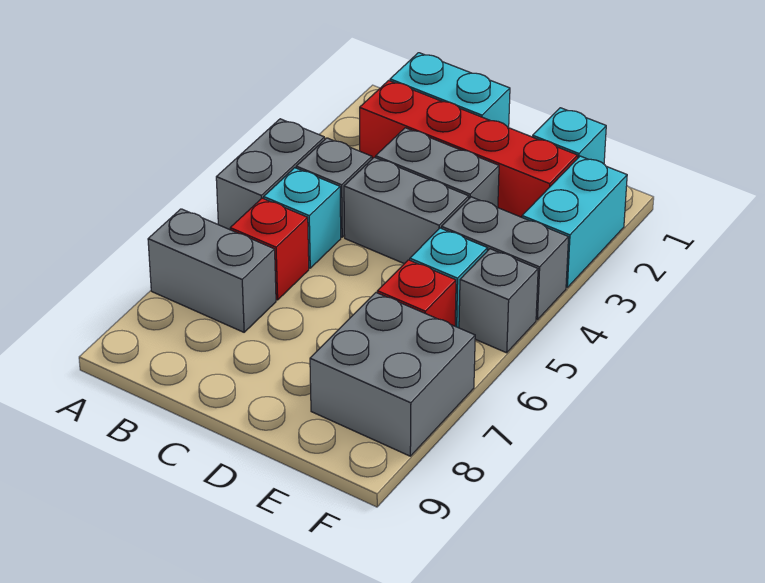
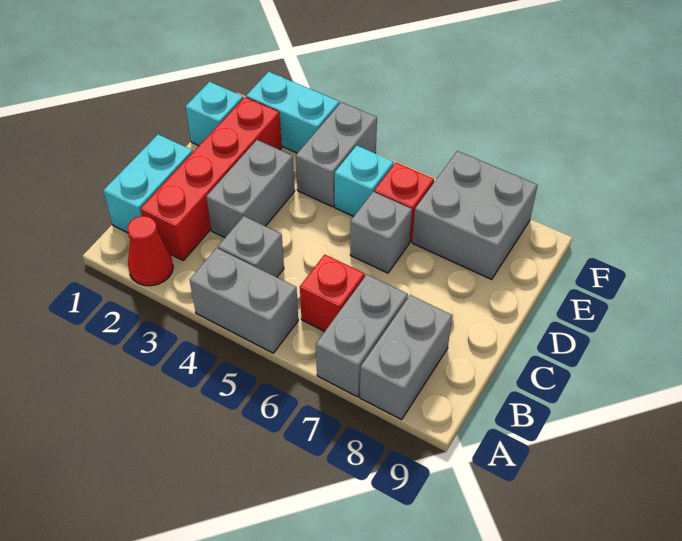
none -> red 1x1 cone [127,216,173,286]
cyan 1x1 brick [264,168,341,268] -> none
grey 1x2 brick [344,157,469,264] -> grey 1x2 brick moved to [360,295,452,420]
grey 1x1 brick [459,249,538,353] -> grey 1x1 brick moved to [350,192,412,273]

